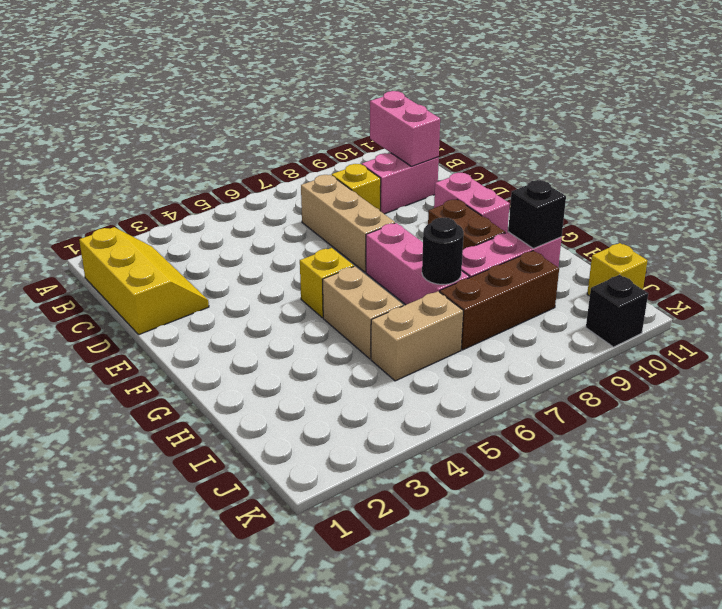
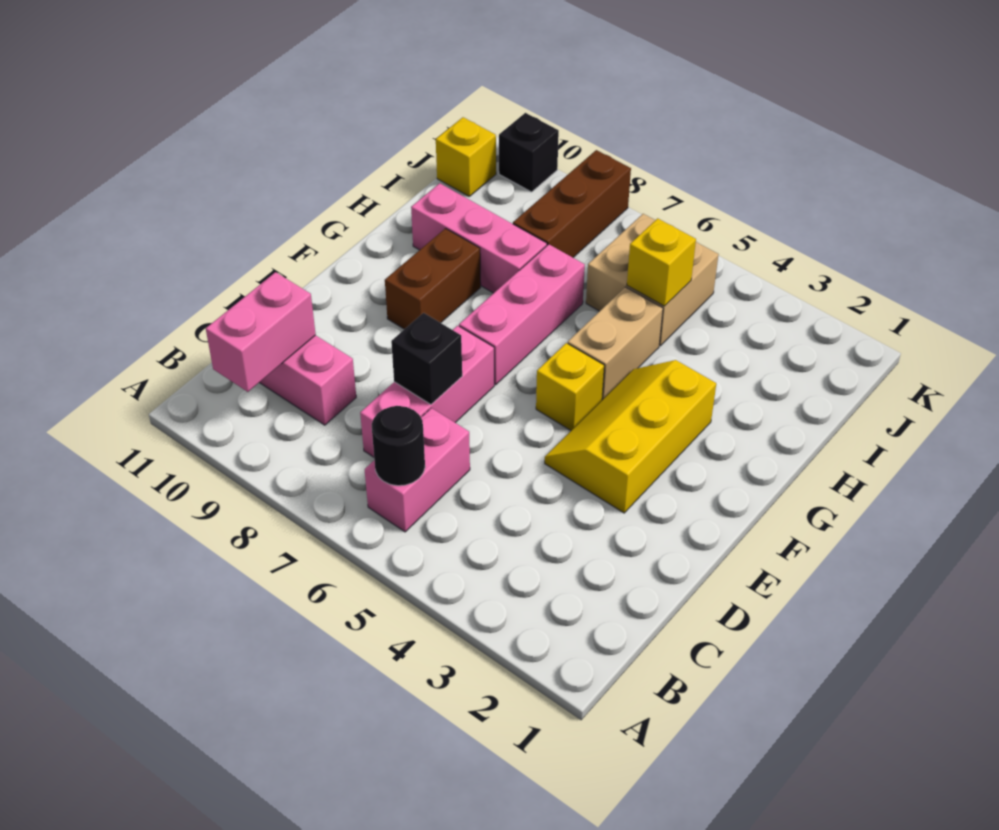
yellow 2x3 slope [79,227,209,335] -> yellow 2x3 slope moved to [545,360,716,513]
tan 1x3 brick [301,175,395,272] -> pink 1x3 brick [360,326,494,457]
yellow 1x1 brick [332,164,381,210] -> yellow 1x1 brick moved to [627,218,696,306]
pink 1x2 brick [434,173,510,233] -> pink 1x2 brick moved to [365,408,470,532]
black 1x1 round brick [422,217,464,285] -> black 1x1 round brick moved to [372,406,425,486]
black 1x1 brick [508,180,566,248] -> black 1x1 brick moved to [391,313,462,404]
tan 1x2 brick [371,291,463,381] -> tan 2x2 brick [586,214,719,346]
brown 1x3 brick [440,251,559,350] -> brown 1x3 brick turned to [513,150,631,257]

